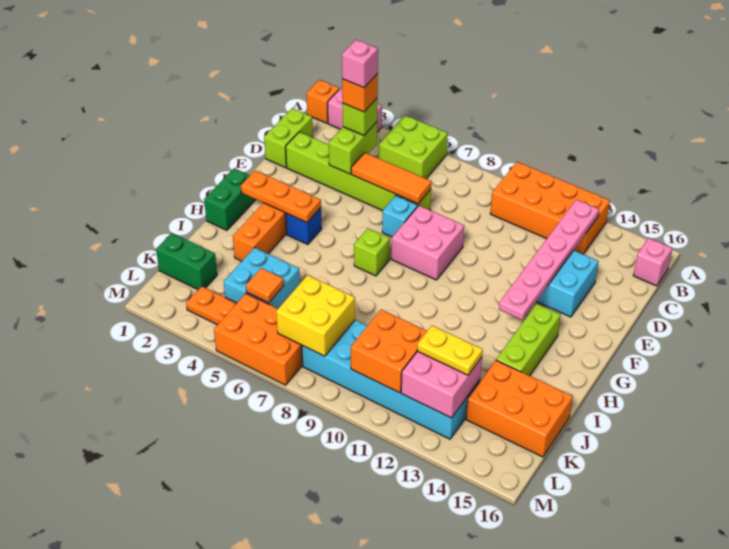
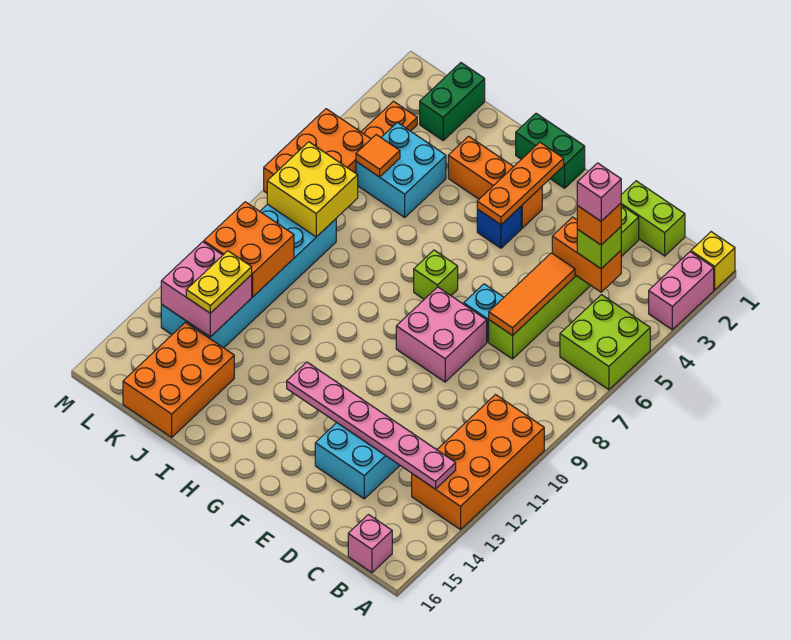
orange 1x1 brick [306,80,339,123] -> yellow 1x1 brick [691,232,735,290]
lime 1x2 brick [329,122,377,174] -> orange 1x2 brick [552,217,621,292]
lime 1x3 brick [496,304,560,376] -> none

